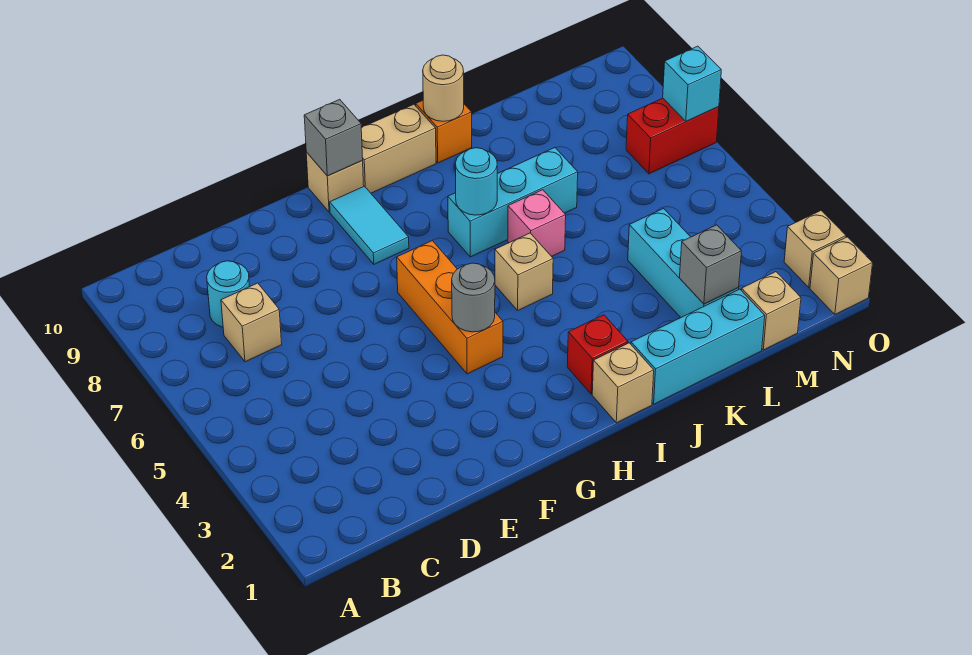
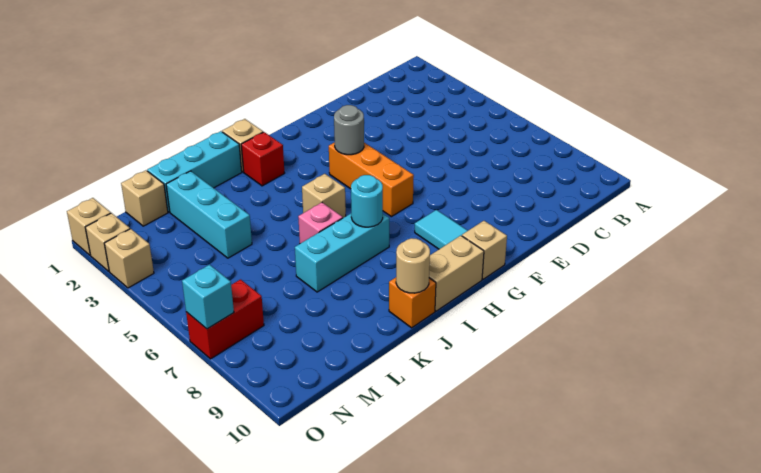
tan 1x1 brick [221,283,282,362] -> tan 1x1 brick moved to [104,229,154,288]
cyan 1x1 round brick [207,261,250,327] -> none
grey 1x1 brick [304,99,363,176] -> none
grey 1x1 brick [680,225,742,304] -> none

